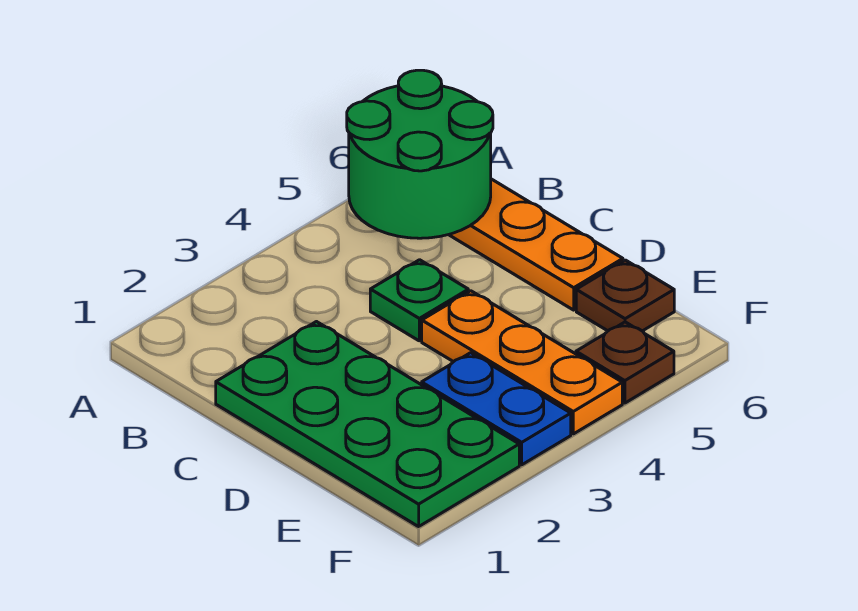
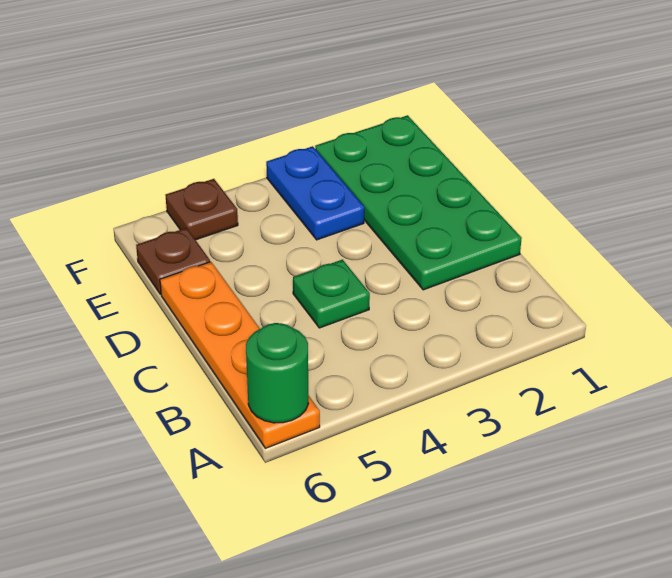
green 2x2 round brick [347,70,493,238] -> green 1x1 round brick [246,323,309,423]
orange 1x3 plate [422,291,622,434] -> none

